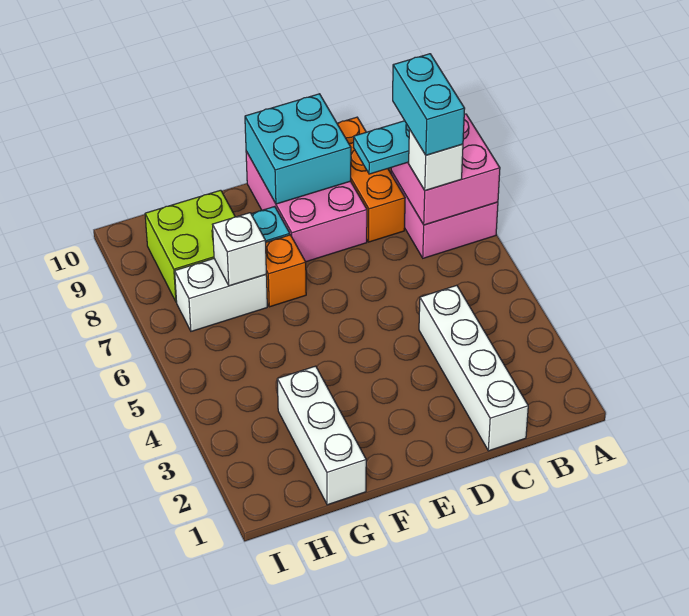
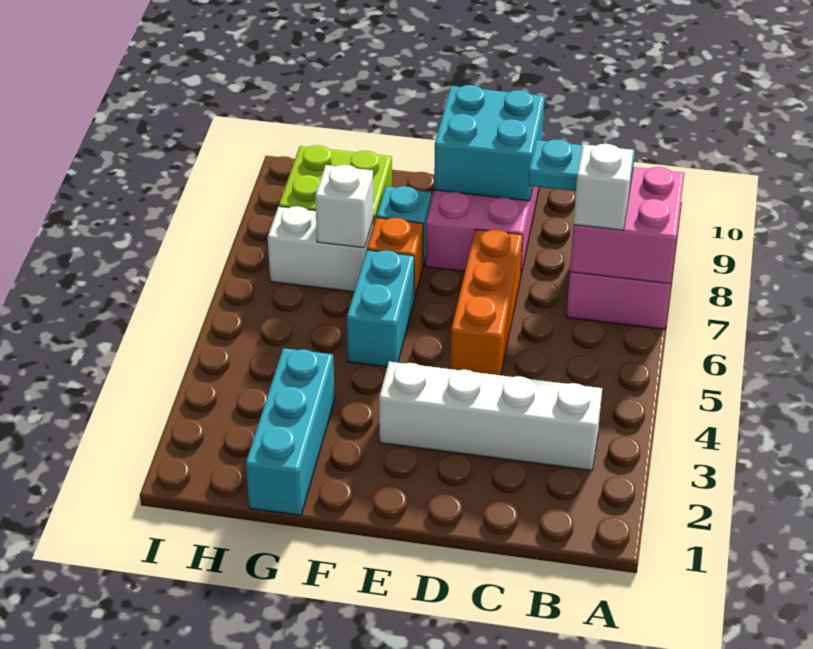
cyan 1x2 brick [393,54,465,155] -> cyan 1x2 brick moved to [347,250,414,367]
white 1x4 brick [419,285,528,451] -> white 1x4 brick turned to [379,362,602,470]
orange 1x3 brick [337,117,405,242] -> orange 1x3 brick moved to [451,229,523,375]
white 1x3 brick [277,366,366,505] -> cyan 1x3 brick [246,348,335,515]

